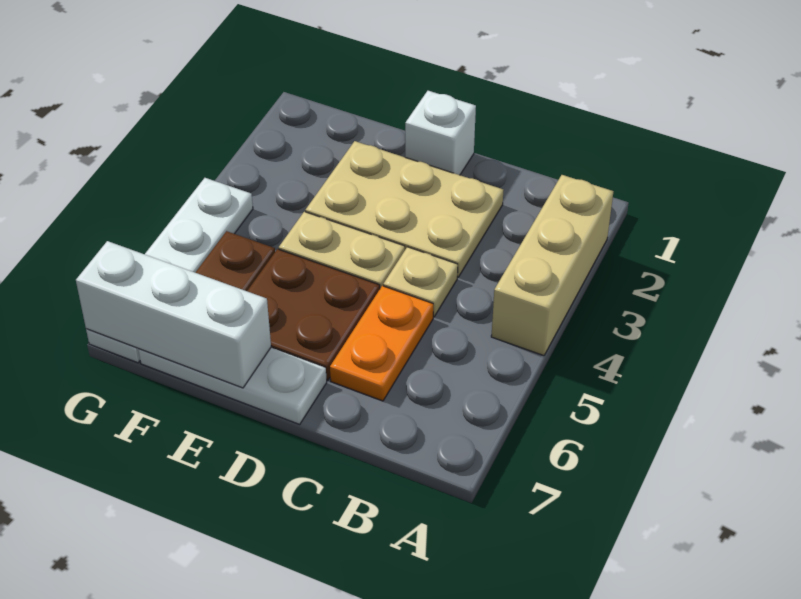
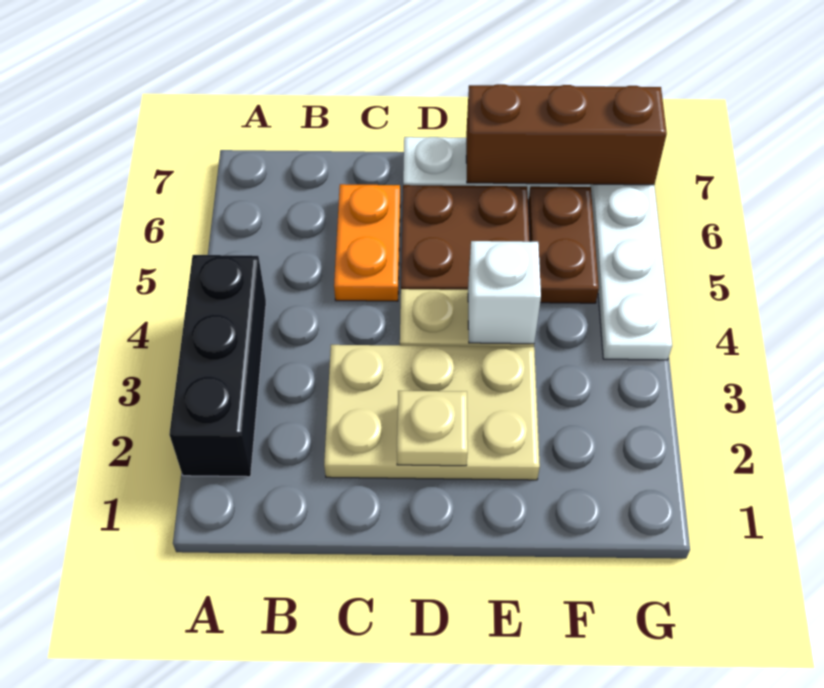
tan 1x3 brick [491,175,613,356] -> black 1x3 brick [169,255,266,477]
tan 1x1 plate [383,247,458,317] -> tan 1x1 plate moved to [397,391,468,466]
white 1x1 brick [405,91,476,175] -> white 1x1 brick moved to [468,241,541,344]
white 1x3 brick [76,241,271,388] -> brown 1x3 brick [466,84,667,185]

